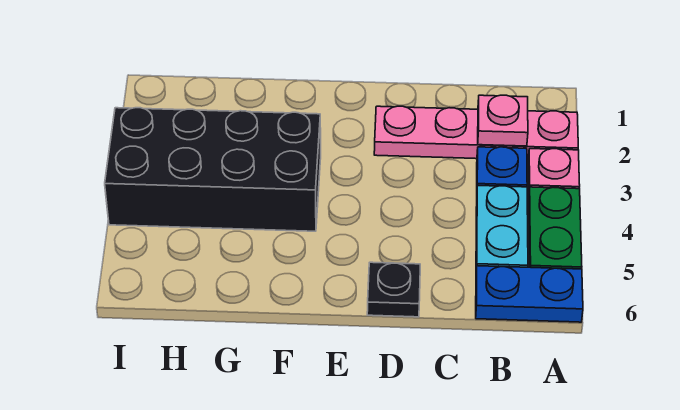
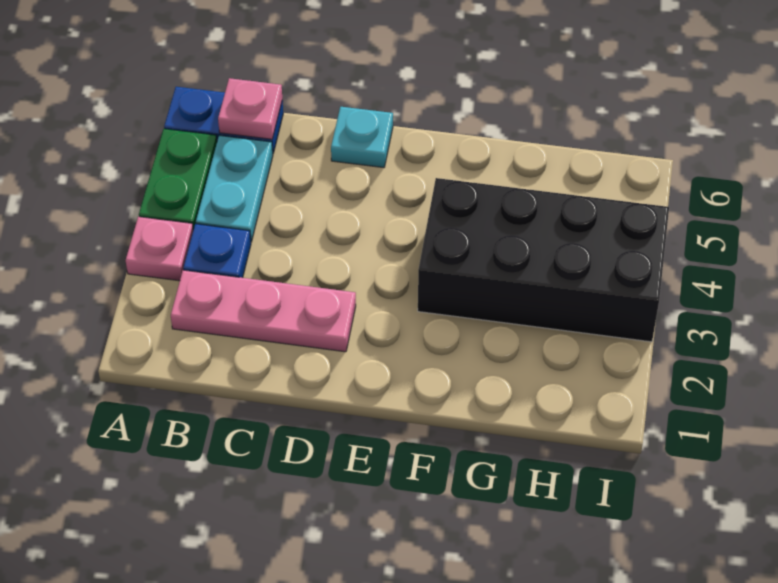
pink 1x4 plate [374,106,578,160] -> pink 1x3 plate [171,270,356,352]
pink 1x1 plate [478,95,528,146] -> pink 1x1 plate moved to [218,78,282,139]
black 1x1 plate [367,262,420,317] -> cyan 1x1 plate [331,107,393,168]

